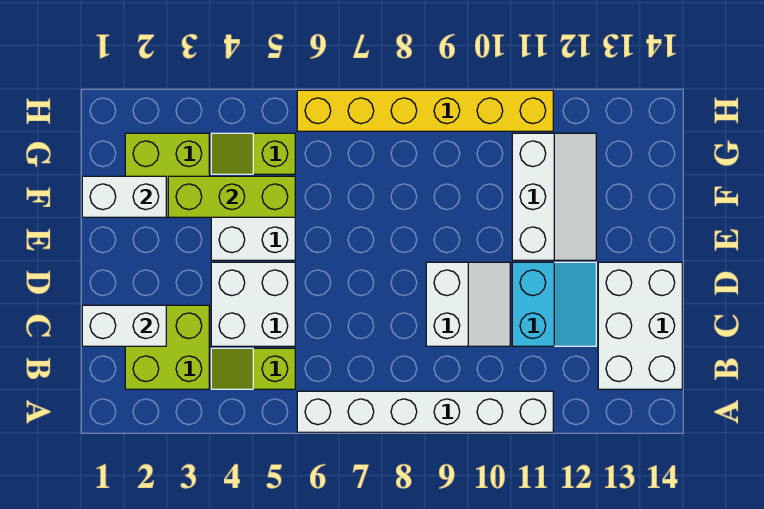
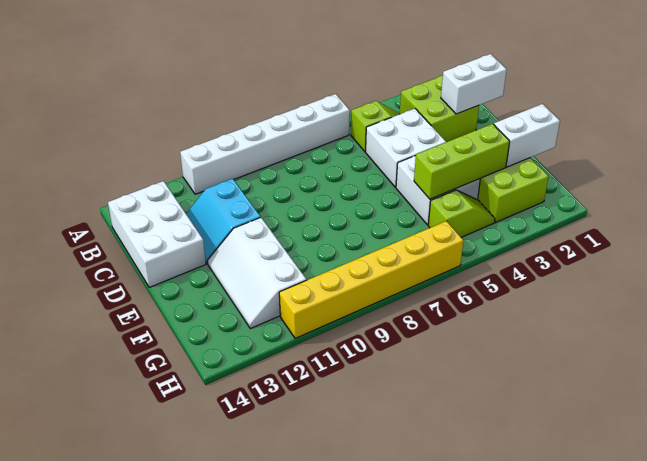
white 2x2 slope [426,262,510,346] -> none

